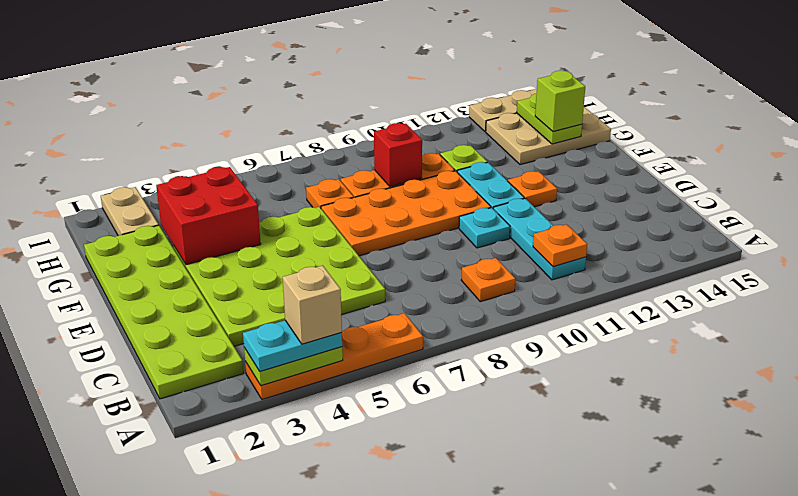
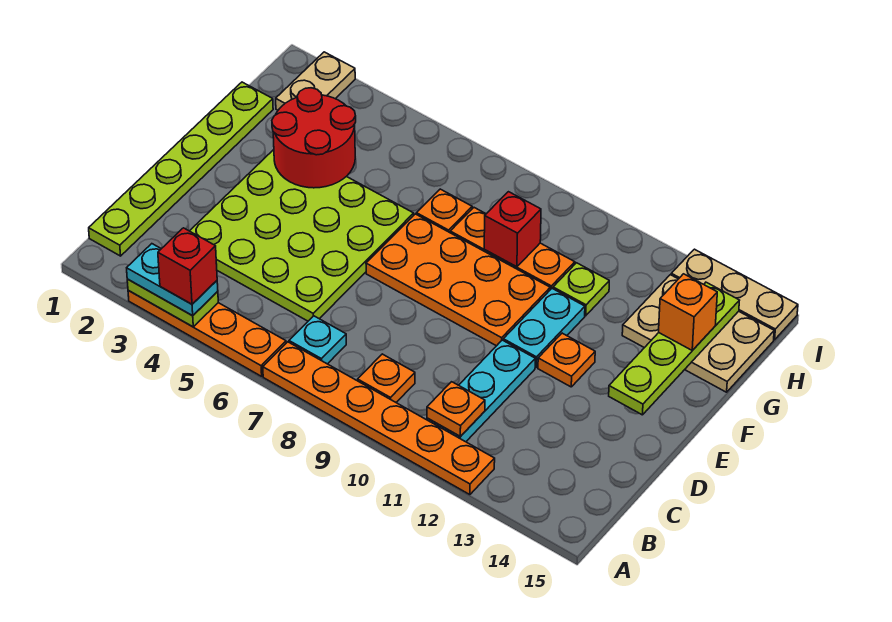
tan 1x1 brick [283,266,342,344] -> red 1x1 brick [158,228,217,304]
none -> orange 1x6 plate [263,342,495,495]
lime 2x6 plate [84,225,243,399] -> lime 1x6 plate [89,82,273,256]
cyan 1x1 plate [459,208,510,248] -> cyan 1x1 plate moved to [289,316,346,364]
red 2x2 brick [156,167,261,265] -> red 2x2 round brick [272,88,356,188]
lime 1x2 plate [517,94,582,144] -> lime 1x4 plate [609,282,740,415]
lime 1x1 brick [535,71,585,131] -> orange 1x1 brick [659,274,717,350]

